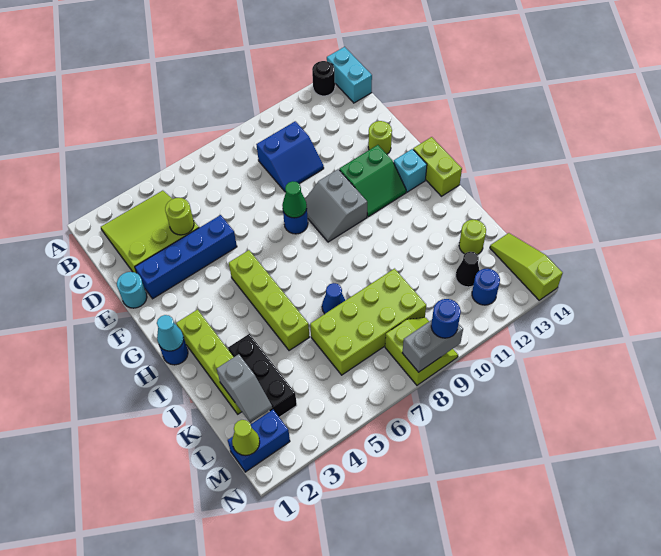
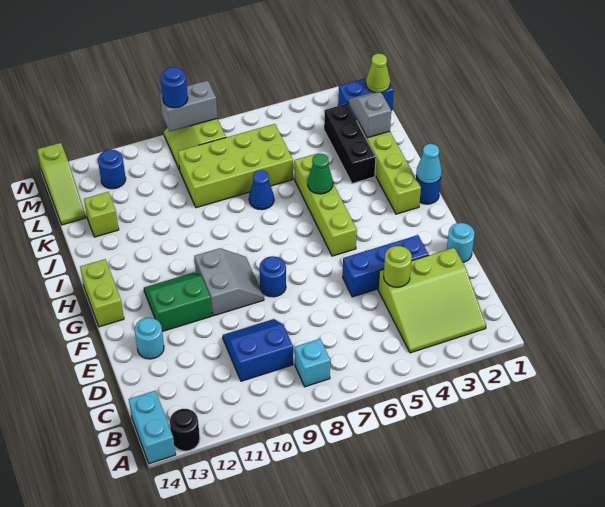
blue 1x4 brick [135,215,237,299] -> blue 1x3 brick [343,235,429,297]
lime 1x1 round brick [368,121,392,154] -> cyan 1x1 round brick [134,318,164,359]
green 1x1 cone [282,181,307,218] -> green 1x1 cone moved to [308,154,333,194]
cyan 1x1 brick [394,149,427,192] -> cyan 1x1 brick moved to [295,339,330,387]
lime 1x1 round brick [459,220,486,255] -> lime 1x1 brick [84,192,119,237]
black 1x1 cone [456,252,480,287] -> none

